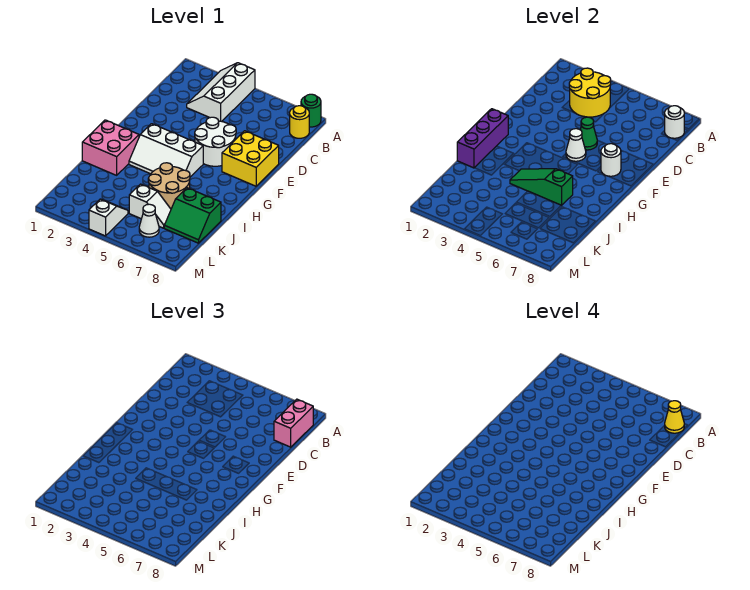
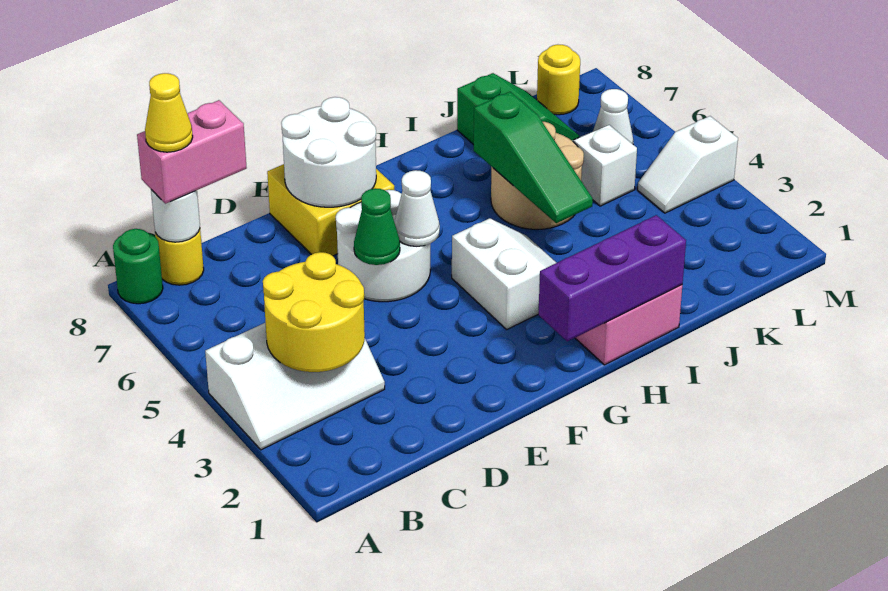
white 1x1 round brick [601,144,621,176] -> white 2x2 round brick [281,97,376,207]
white 2x3 slope [129,124,203,177] -> white 2x2 slope [452,218,556,329]
none -> yellow 1x1 round brick [537,45,580,115]

